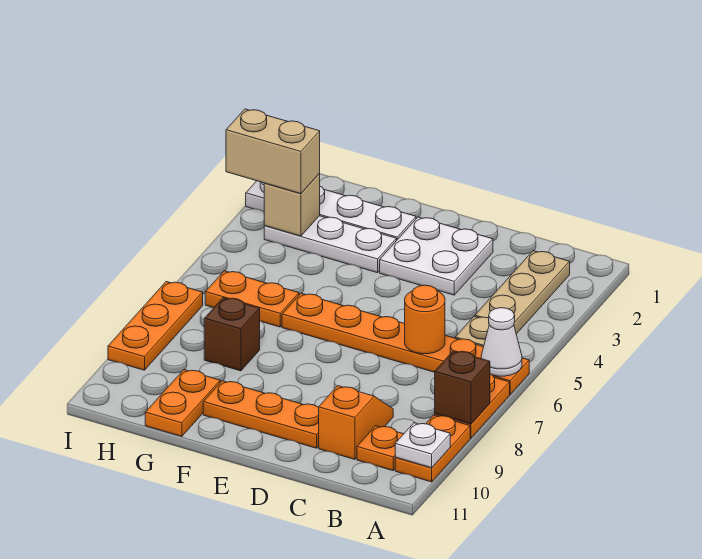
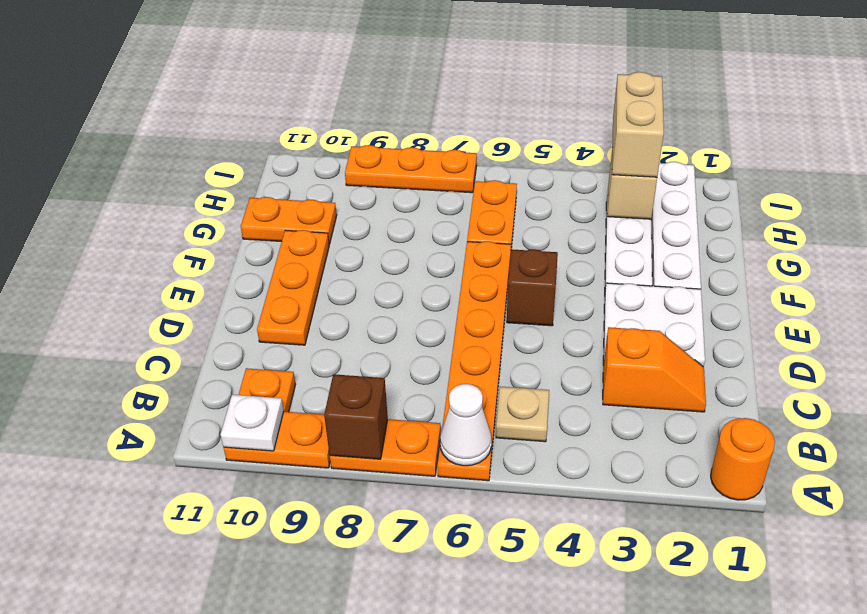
tan 1x3 plate [475,251,570,334] -> none
orange 1x1 round brick [404,285,445,354] -> orange 1x1 round brick moved to [711,418,775,500]
orange 1x2 slope [319,386,393,459] -> orange 1x2 slope moved to [603,327,706,412]
brown 1x1 brick [204,298,260,371] -> brown 1x1 brick moved to [507,249,558,326]

